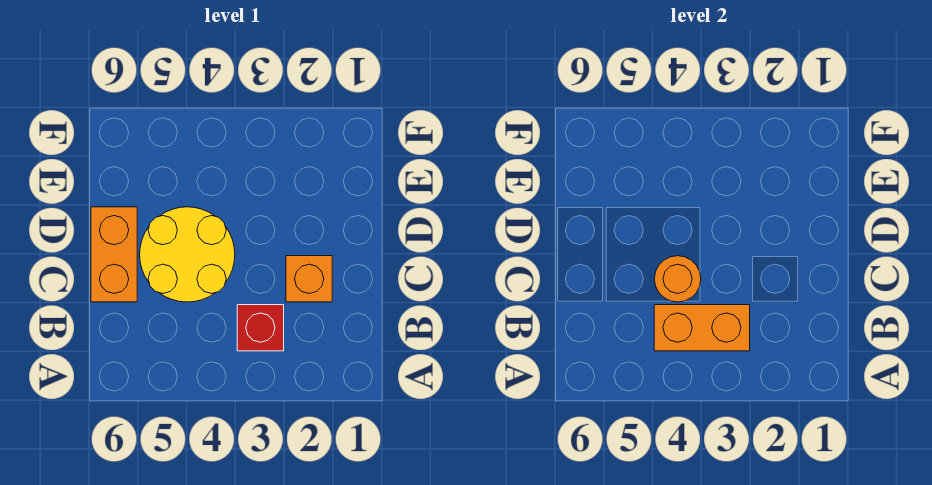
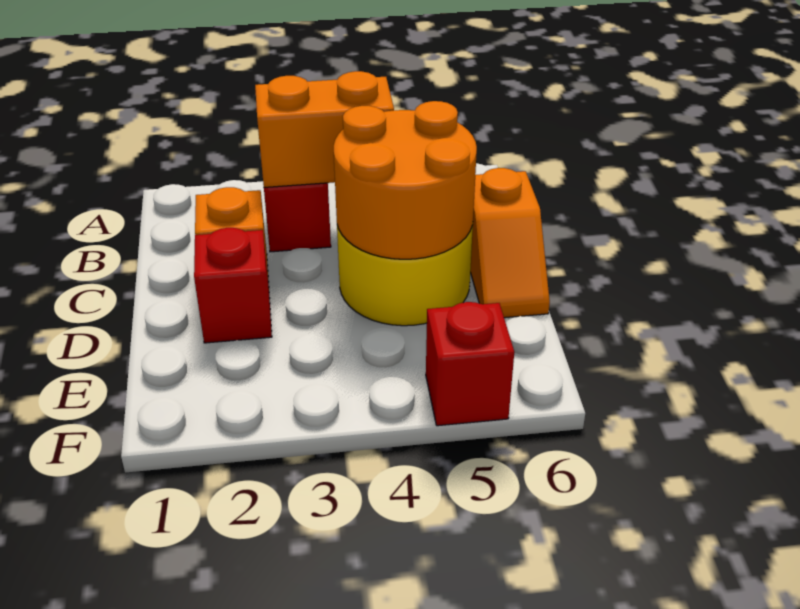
orange 1x1 round brick [654,256,701,302] -> orange 2x2 round brick [334,101,477,259]
orange 1x2 brick [91,207,137,302] -> orange 1x2 slope [470,168,550,318]
none -> red 1x1 brick [194,228,272,343]
none -> red 1x1 brick [426,302,514,426]

